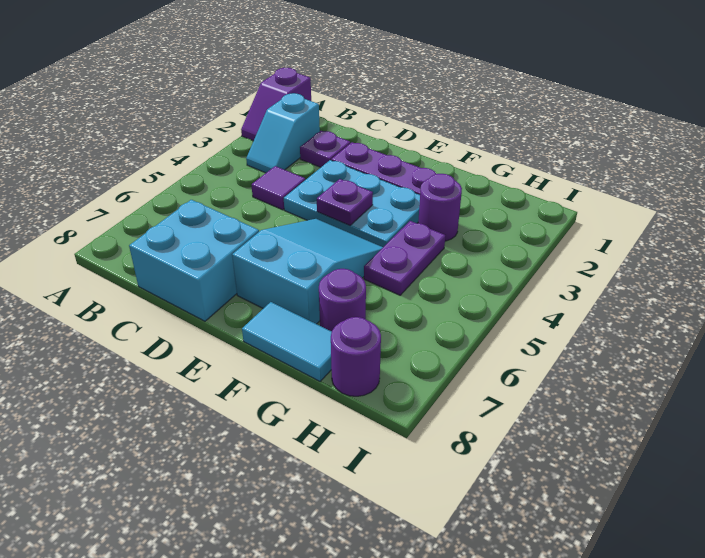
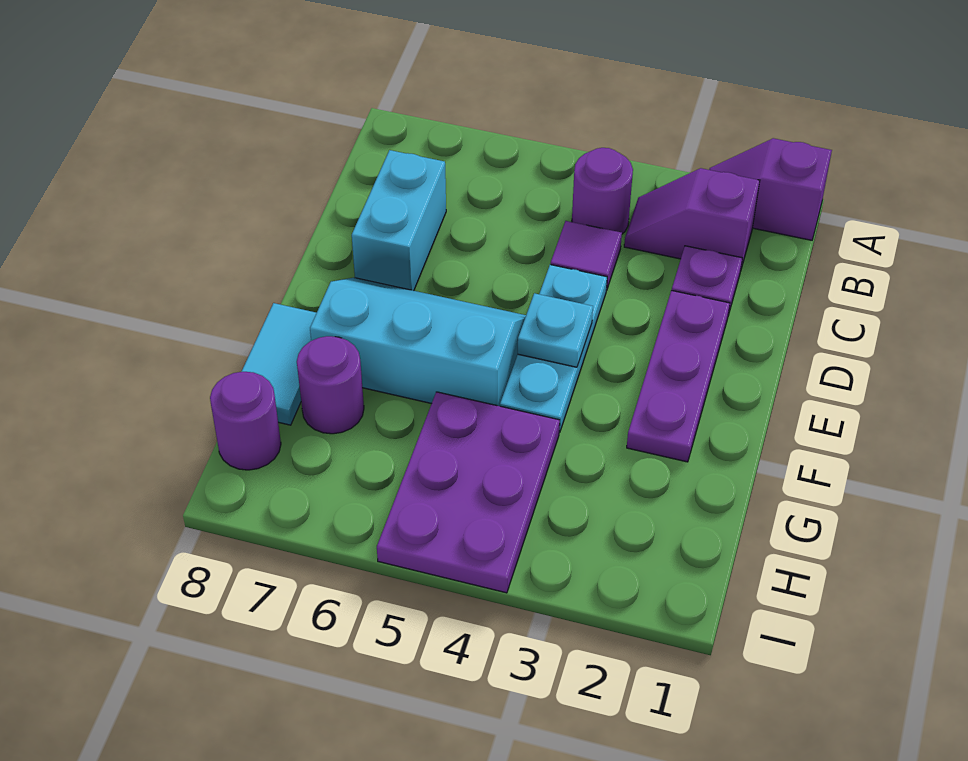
cyan 1x2 slope [246,93,320,173] -> purple 1x2 slope [624,168,760,269]
cyan 2x2 brick [129,200,259,321] -> cyan 1x2 brick [352,150,446,291]
cyan 2x3 plate [284,160,420,247] -> cyan 1x3 plate [500,265,607,433]
purple 1x1 plate [317,179,373,225] -> cyan 1x1 plate [518,293,593,367]
cyan 2x3 slope [232,219,383,324] -> cyan 2x3 slope turned to [310,278,526,406]
purple 1x1 round brick [418,174,462,241] -> purple 1x1 round brick moved to [572,148,633,234]
purple 1x2 plate [364,221,445,295] -> purple 2x3 plate [377,392,560,593]

